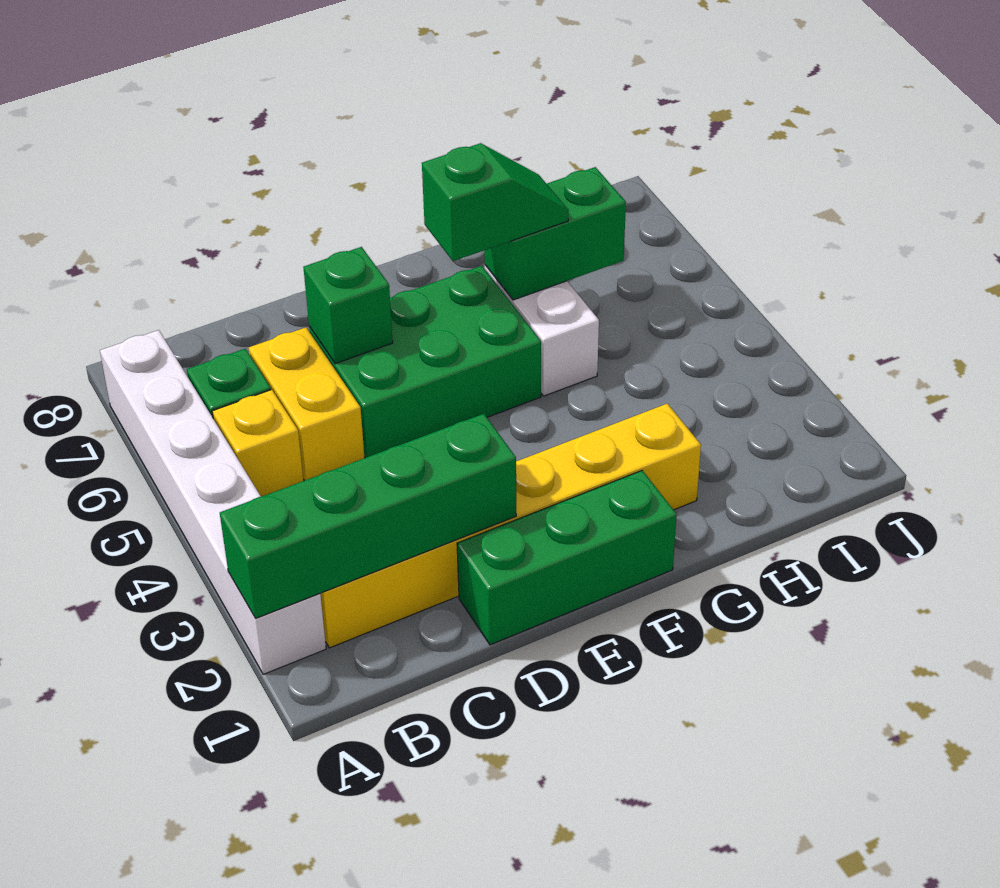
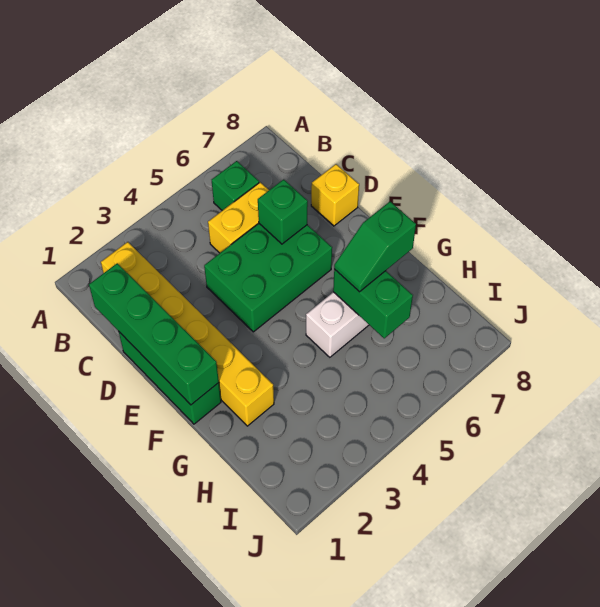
white 1x6 brick [100,330,326,674] -> none
green 1x4 brick [220,414,516,618] -> green 1x4 brick moved to [89,263,219,405]
yellow 1x1 brick [212,390,303,497] -> yellow 1x1 brick moved to [311,164,359,226]
green 2x3 brick [309,266,541,458] -> green 2x3 brick turned to [204,223,332,332]
green 1x2 slope [422,143,569,261] -> green 1x2 slope turned to [334,202,416,292]

